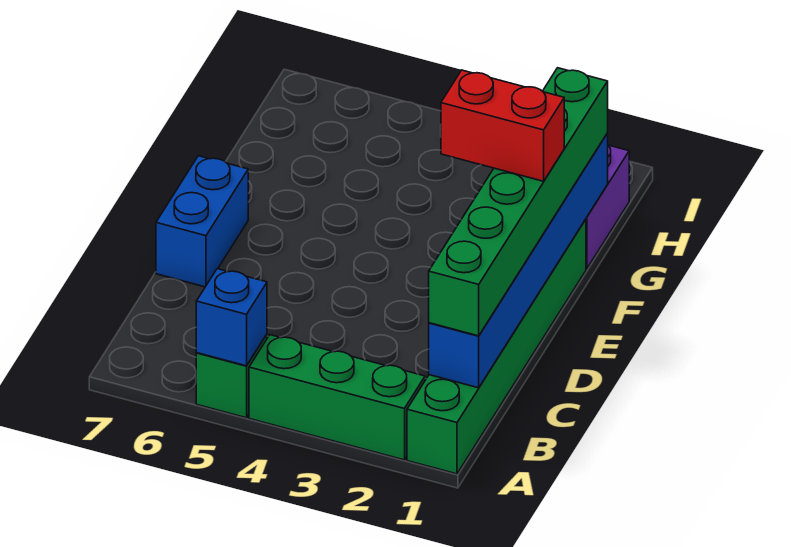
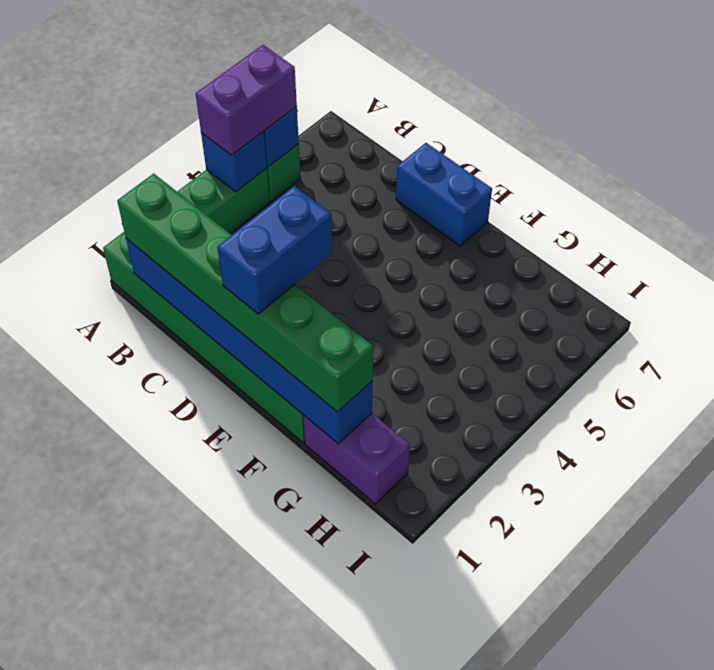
none -> blue 1x1 brick [201,132,267,192]
none -> purple 1x2 brick [196,45,297,155]
red 1x2 brick [441,70,564,181] -> blue 1x2 brick [217,186,332,314]

